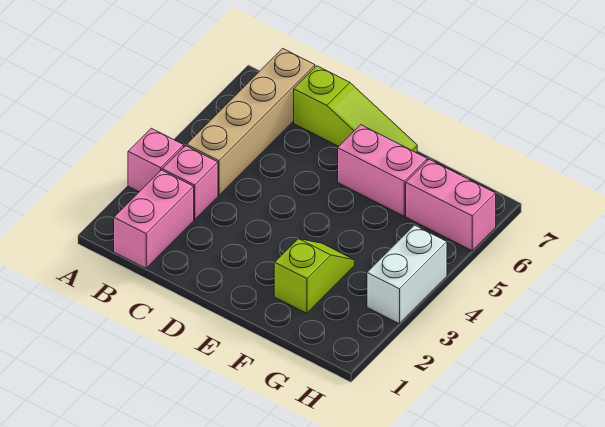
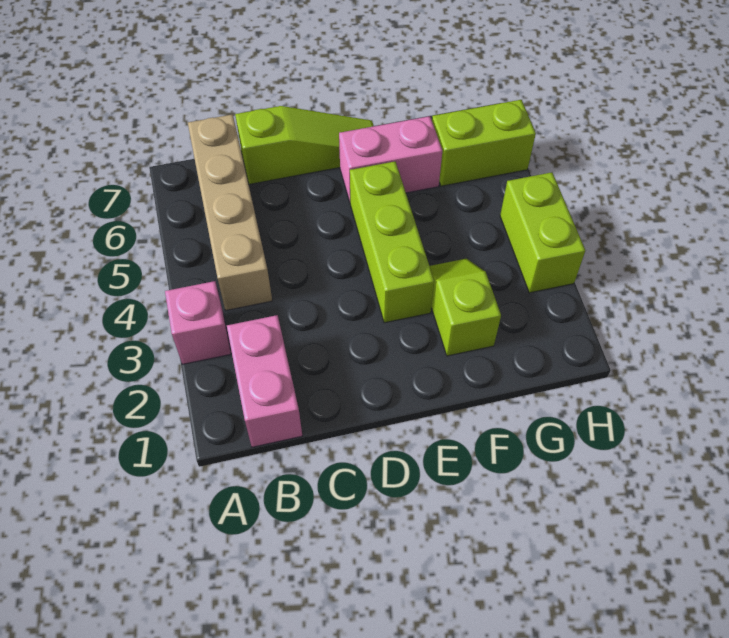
pink 1x1 brick [162,146,218,220] -> none
none -> lime 1x3 brick [350,162,434,323]
pink 1x2 brick [406,159,496,251] -> lime 1x2 brick [432,100,536,186]
white 1x2 brick [367,225,447,324] -> lime 1x2 brick [500,172,585,293]

